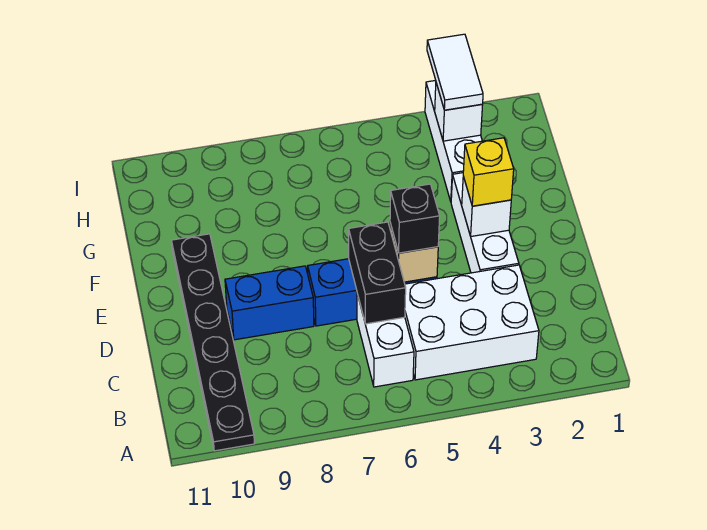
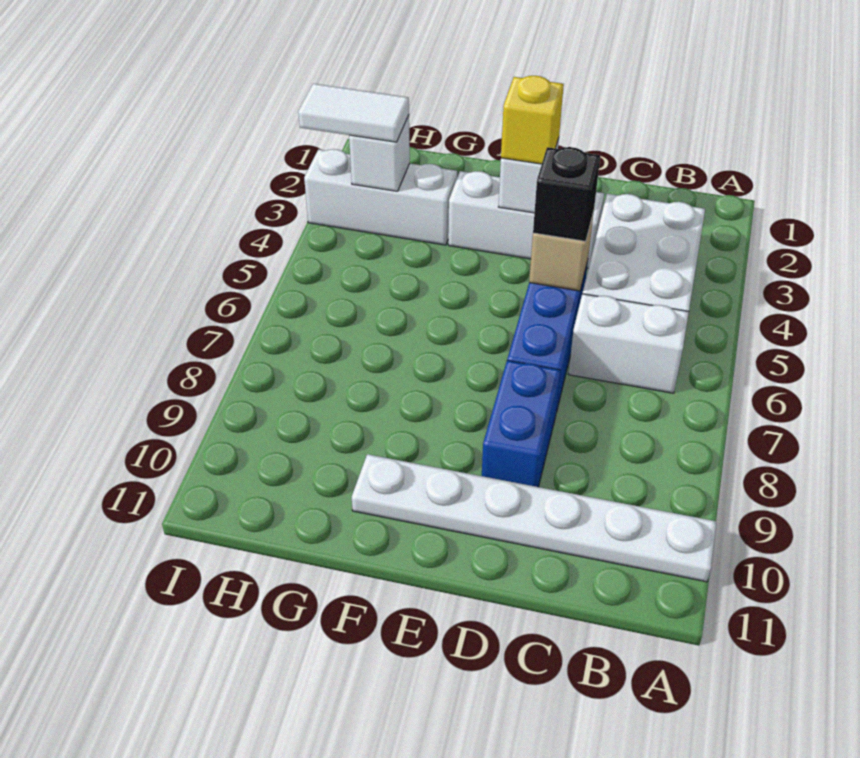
black 1x6 plate [171,234,254,451] -> white 1x6 plate [352,454,717,582]
black 1x2 brick [349,222,406,324] -> none

